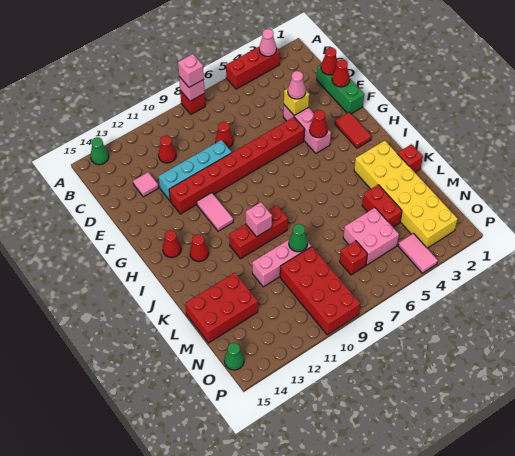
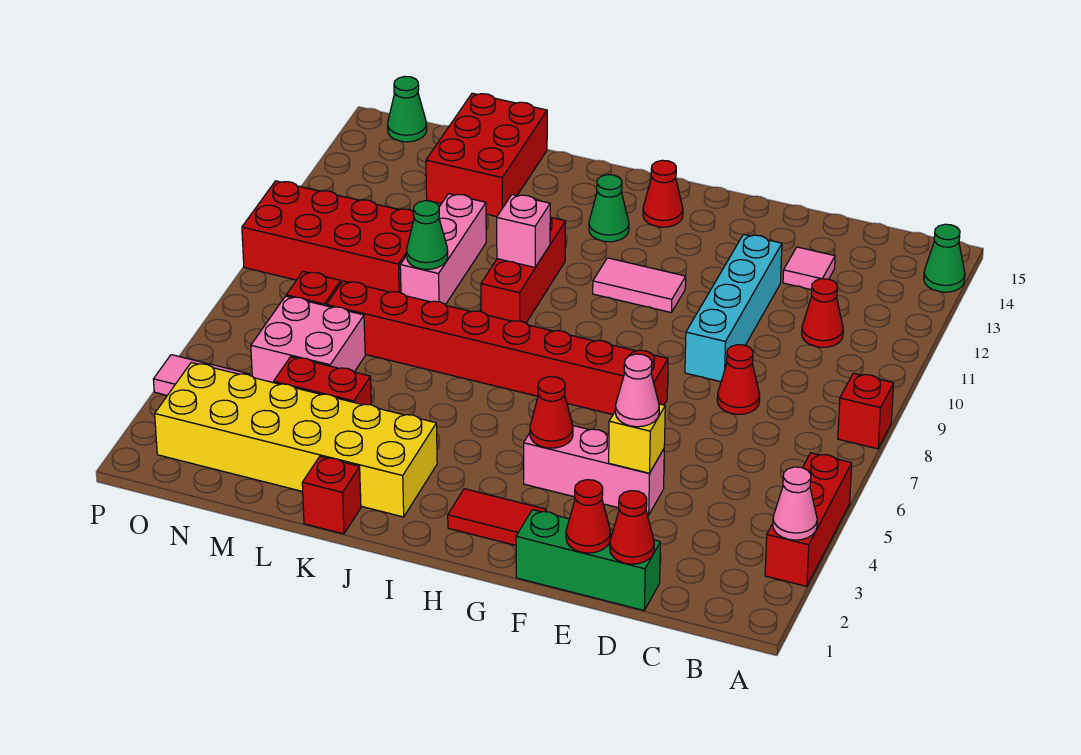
pink 1x1 brick [179,77,205,101] -> none
pink 1x1 brick [178,54,204,87] -> none
red 1x8 brick [169,117,305,214] -> red 1x8 brick turned to [326,281,668,415]
red 1x1 cone [190,234,209,262] -> green 1x1 cone [589,175,629,242]

